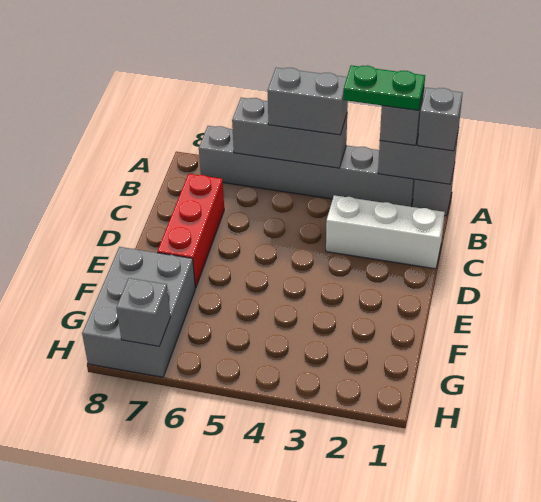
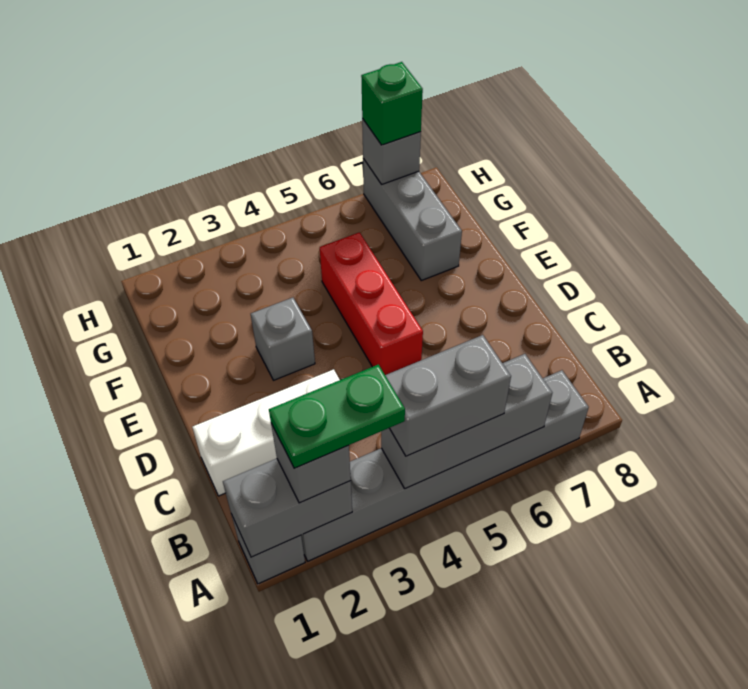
grey 1x1 brick [418,88,463,151] -> grey 1x1 brick moved to [251,298,315,380]
red 1x3 brick [157,174,224,288] -> red 1x3 brick moved to [320,232,423,375]
grey 2x3 brick [82,247,195,377] -> grey 1x3 brick [363,158,462,281]
none -> green 1x1 brick [361,62,423,145]

